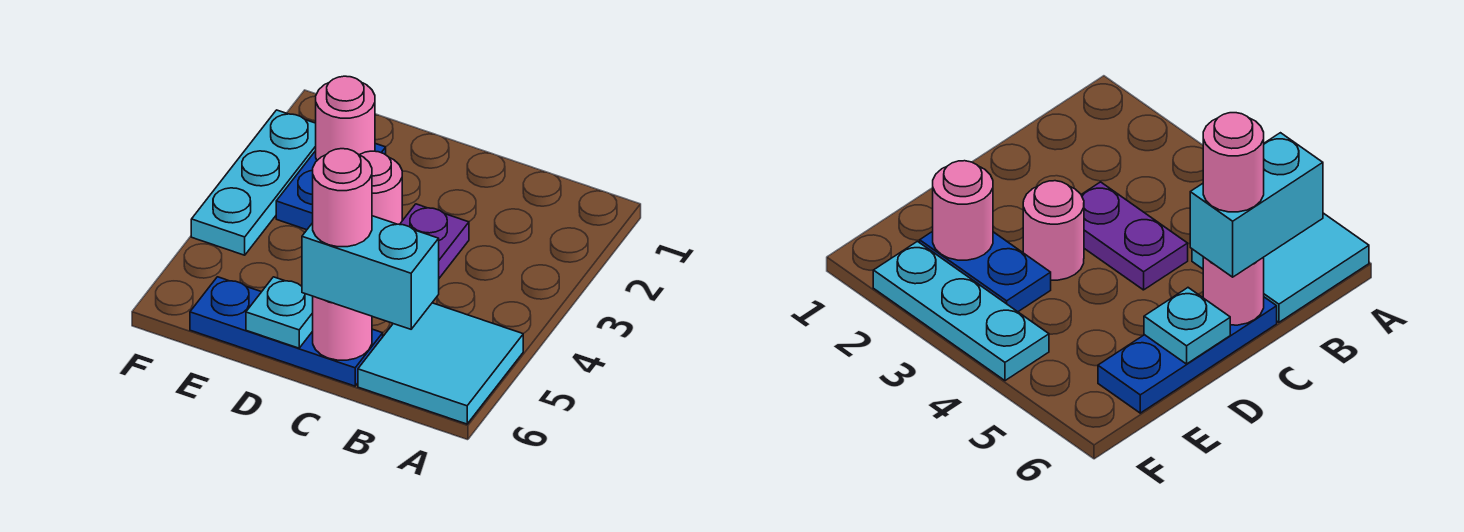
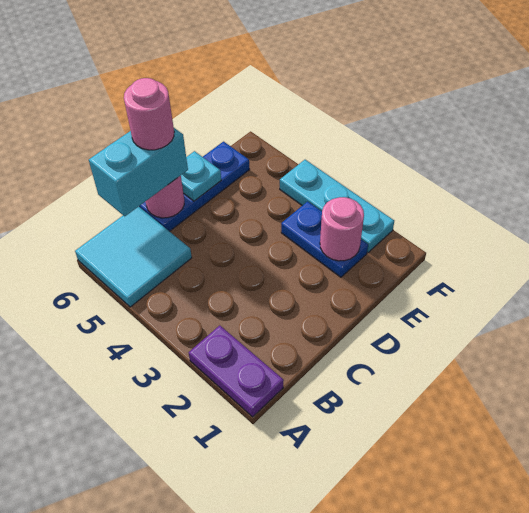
purple 1x2 plate [400,204,469,278] -> purple 1x2 plate moved to [189,326,284,417]
pink 1x1 round brick [360,151,402,224] -> none

